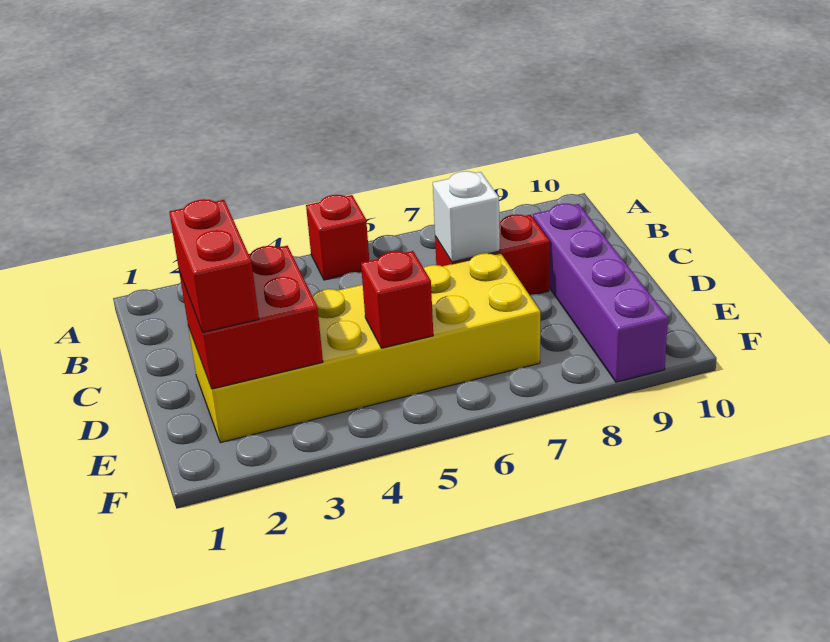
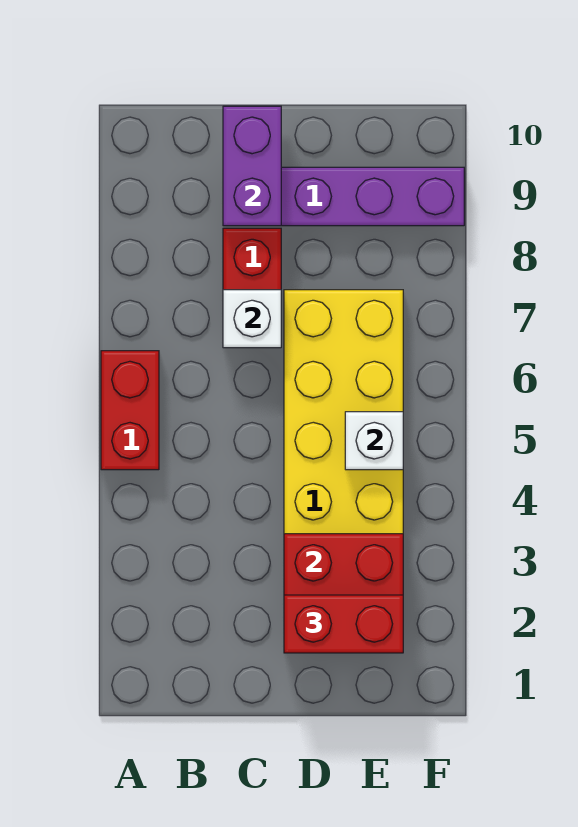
red 1x1 brick [306,195,369,280] -> red 1x2 brick [101,351,159,470]
none -> purple 1x2 brick [223,106,281,226]
red 1x1 brick [361,251,433,348] -> white 1x1 brick [345,412,403,470]

